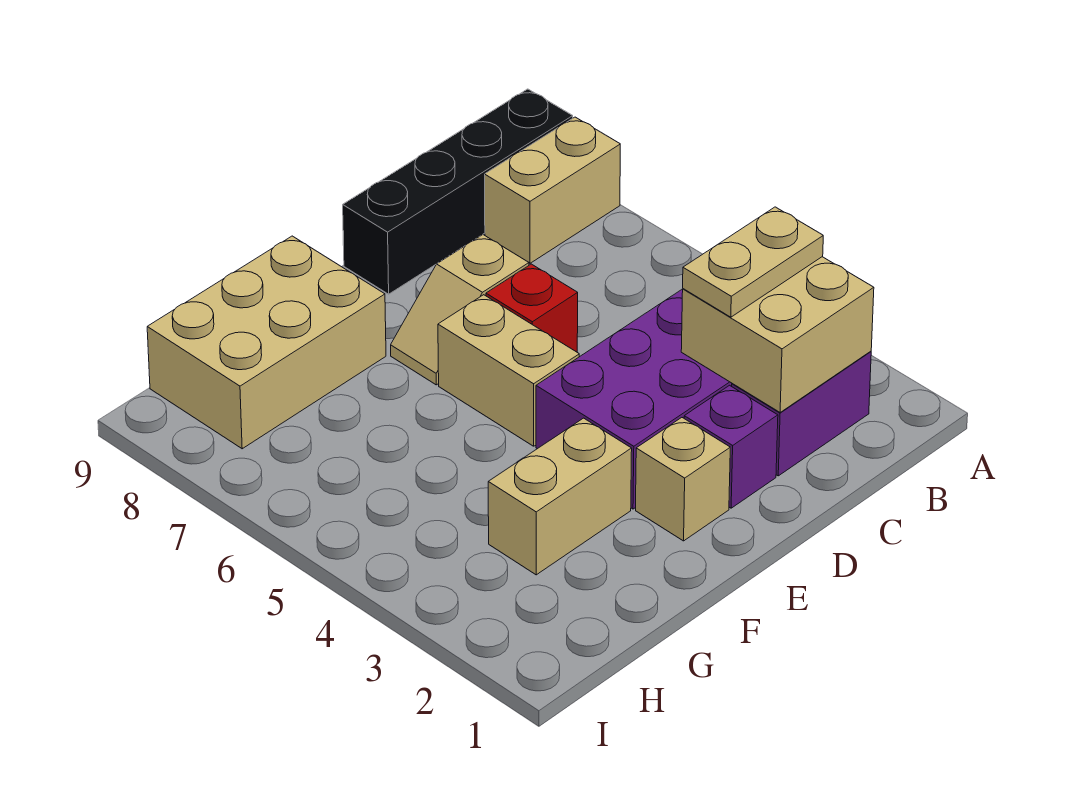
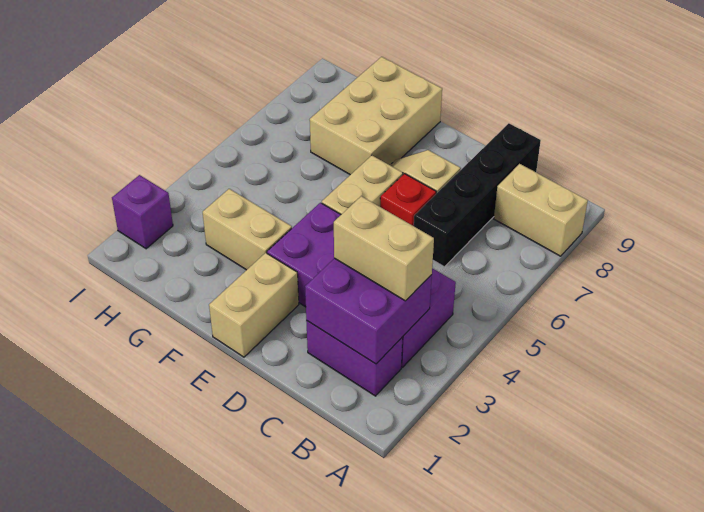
black 1x4 brick [343,89,573,294] -> black 1x4 brick turned to [414,123,541,267]
tan 2x2 brick [681,257,874,412] -> purple 2x2 brick [305,258,432,364]
tan 1x2 plate [683,207,823,317] -> tan 1x2 brick [334,196,434,301]
purple 1x1 brick [684,385,778,508] -> purple 1x1 brick moved to [112,175,173,249]
tan 1x1 brick [636,418,730,541] -> tan 1x2 brick [209,253,299,357]
tan 2x3 brick [147,236,386,449] -> tan 2x3 brick turned to [310,57,442,175]

